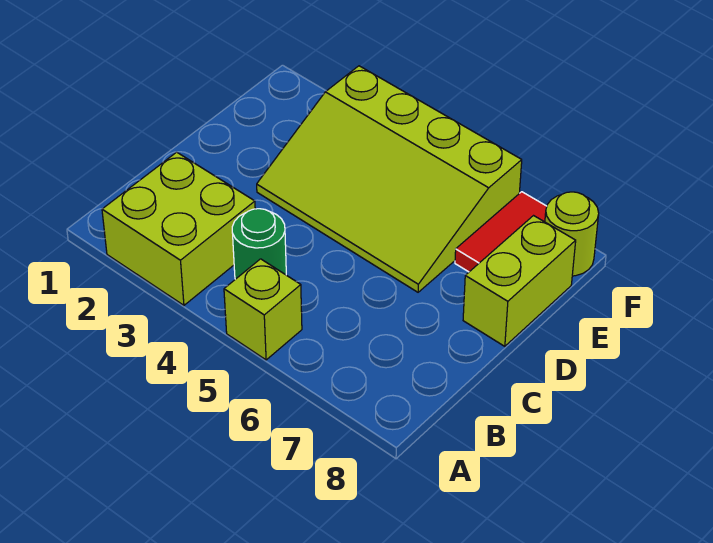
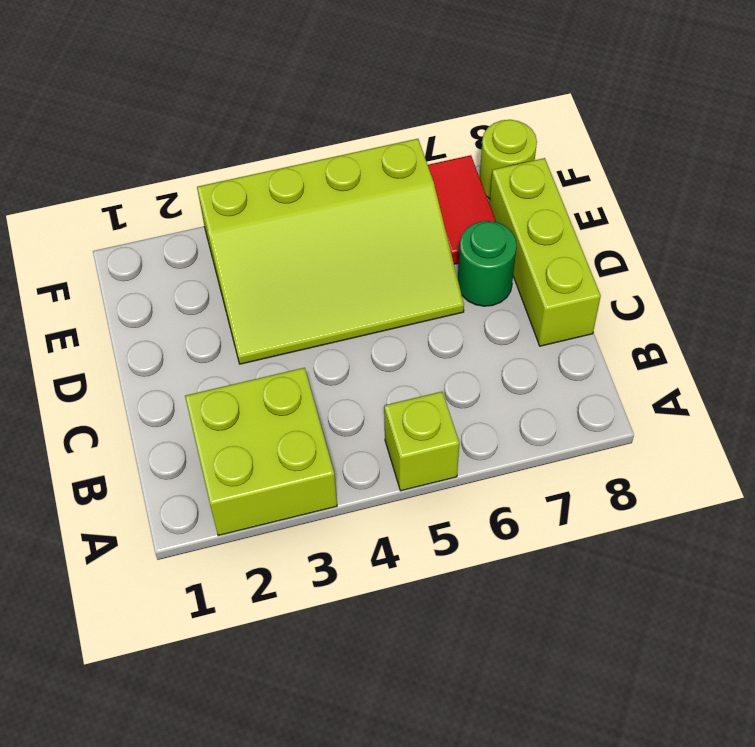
green 1x1 round brick [232,209,286,279] -> green 1x1 round brick moved to [458,221,517,306]
lime 1x2 brick [463,216,576,346] -> lime 1x3 brick [489,158,601,346]

